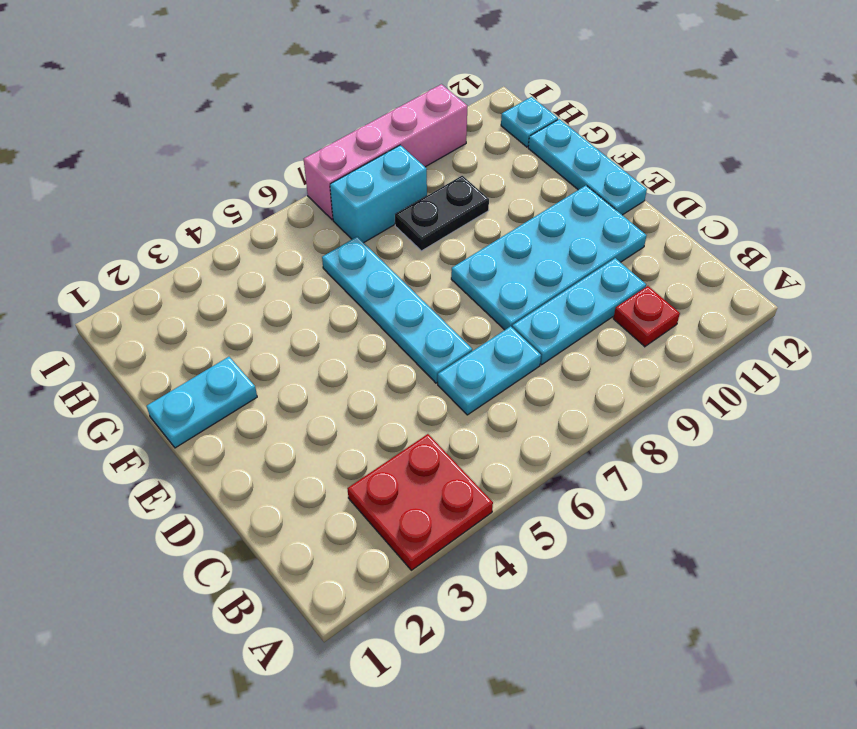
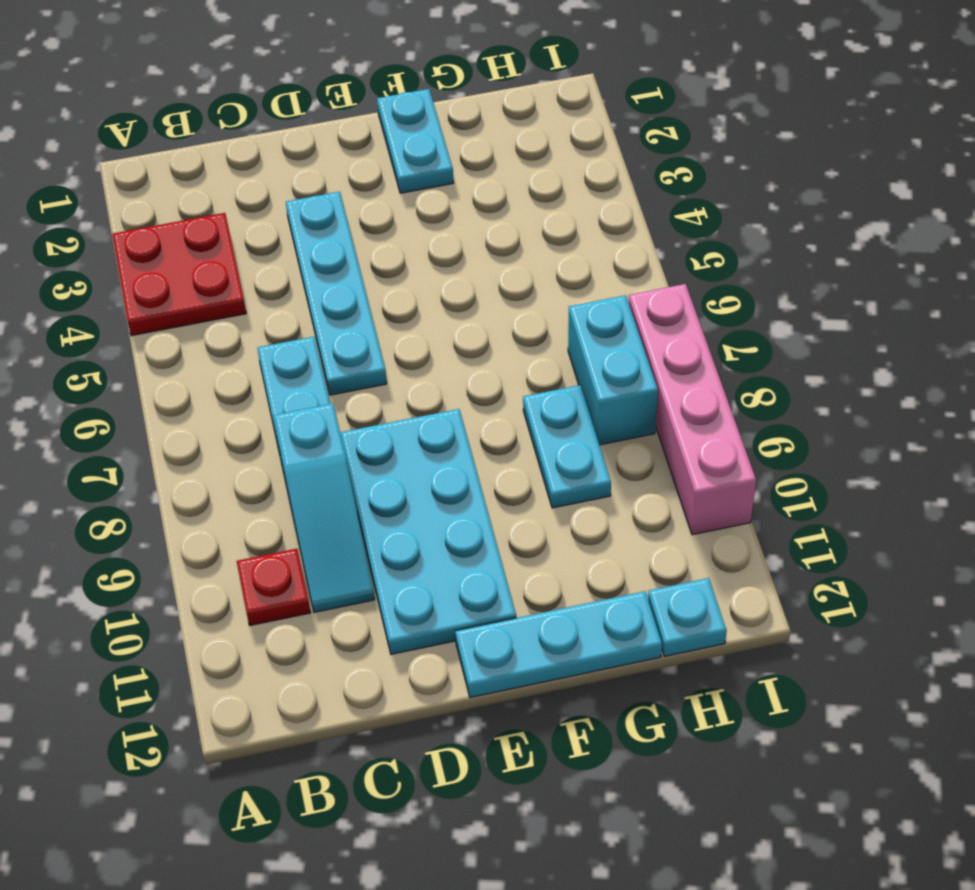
cyan 1x3 plate [512,258,646,365] -> cyan 1x3 slope [273,404,375,612]
cyan 1x4 plate [322,237,472,383] -> cyan 1x4 plate turned to [286,192,387,395]
black 1x2 plate [395,176,489,251] -> cyan 1x2 plate [523,385,611,508]

